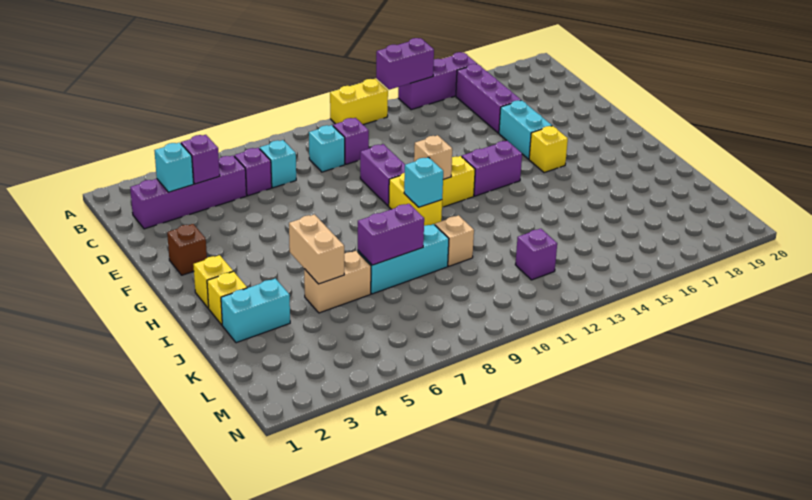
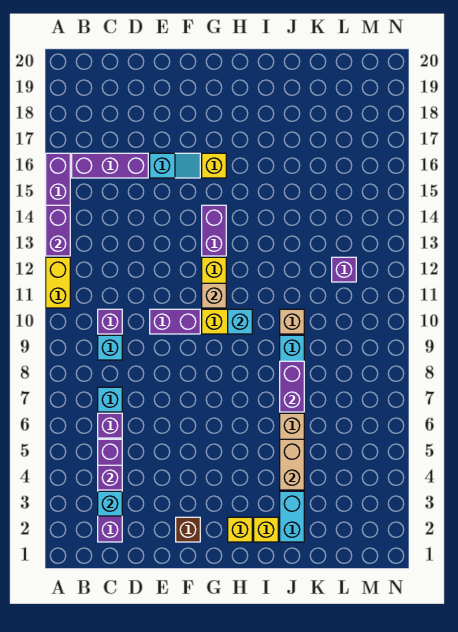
cyan 1x2 brick [499,100,552,159] -> cyan 1x2 slope [150,153,200,178]
tan 1x2 brick [289,215,344,284] -> tan 1x2 brick turned to [280,439,304,490]

